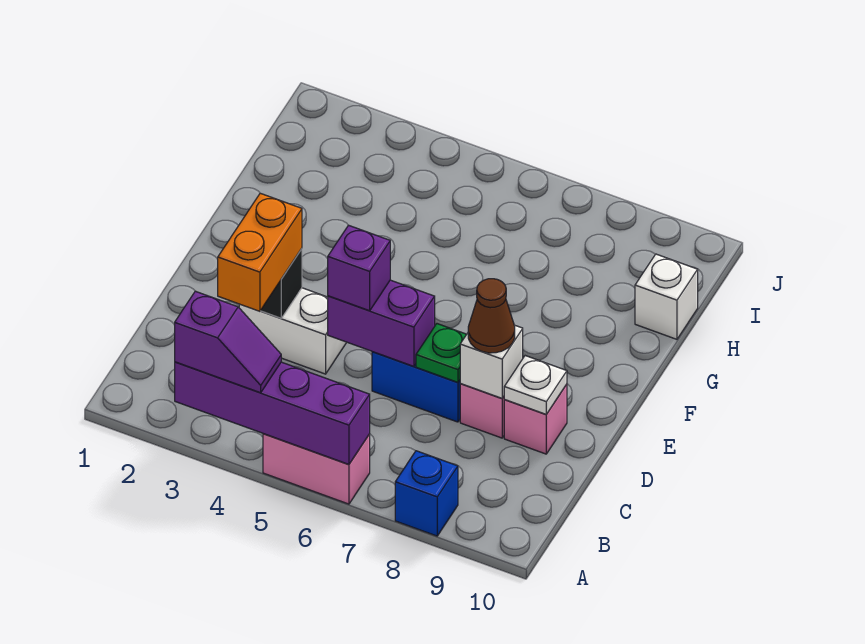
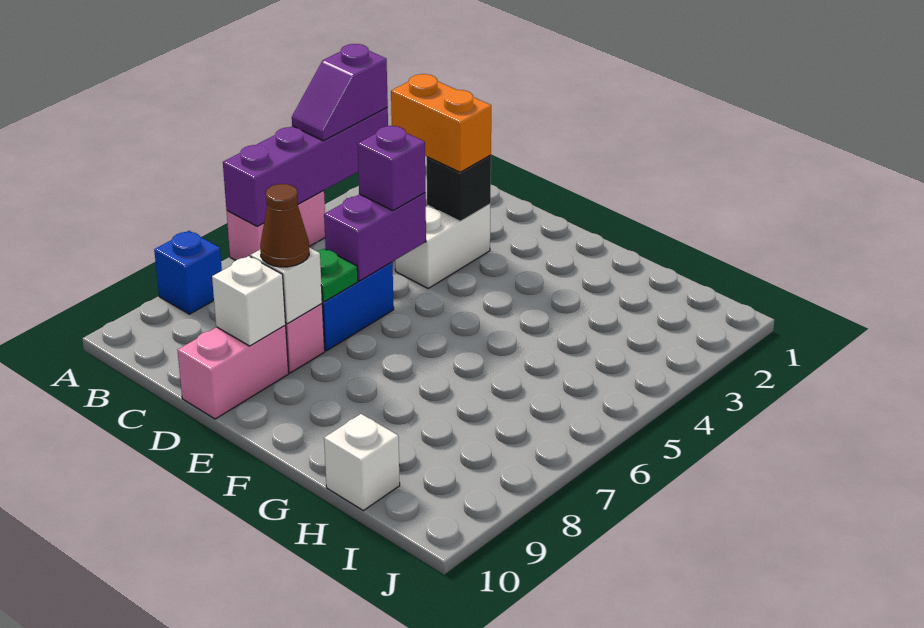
pink 1x1 brick [504,384,567,454] -> pink 1x2 brick [177,326,289,419]
white 1x1 plate [504,356,567,414] -> white 1x1 brick [212,256,286,346]

